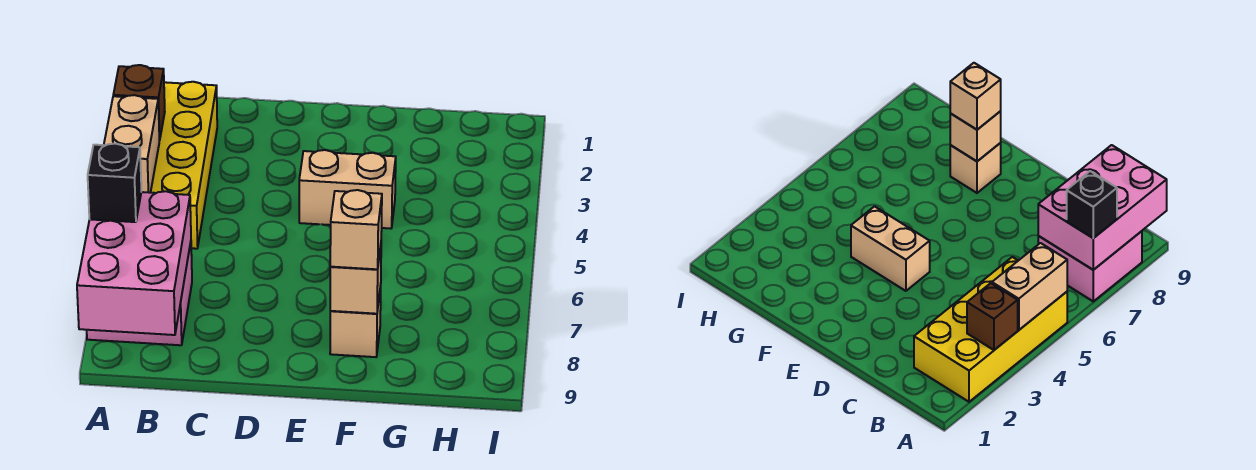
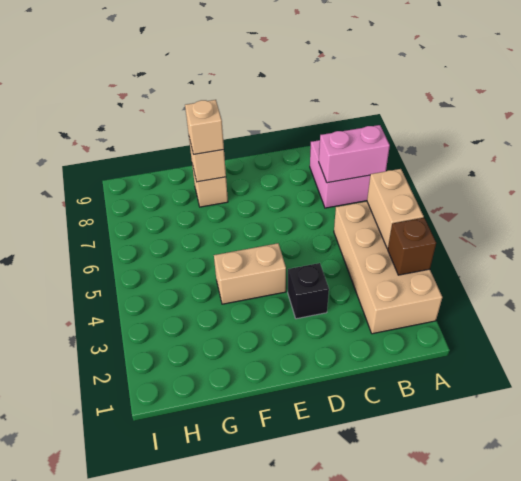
yellow 2x4 brick [151,82,217,249] -> tan 2x4 brick [334,201,442,334]
pink 2x3 brick [77,191,191,335] -> pink 1x2 brick [319,125,390,183]
black 1x1 brick [88,144,141,222] -> black 1x1 brick moved to [288,263,329,319]

